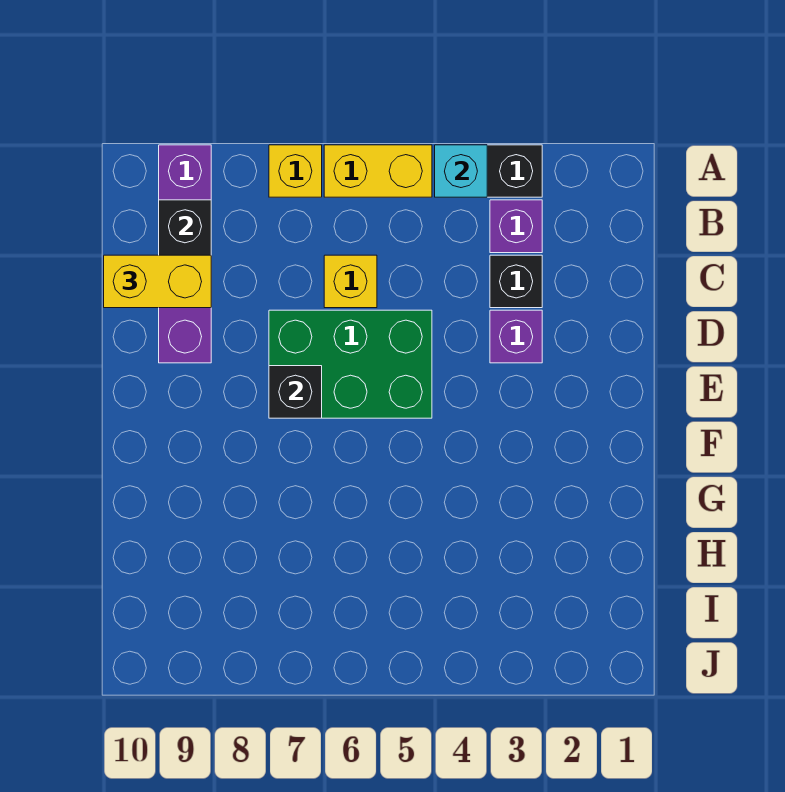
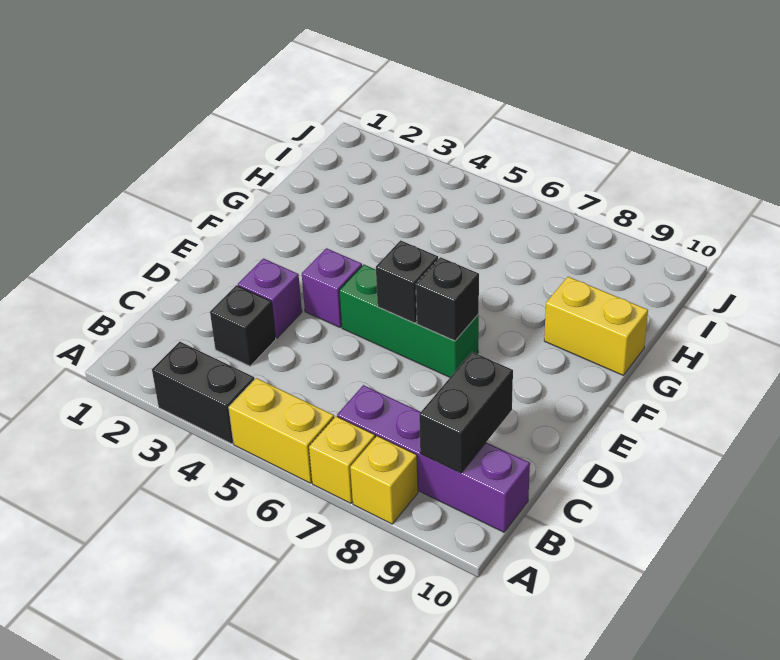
cyan 1x1 brick [435,145,487,197] -> none
purple 1x4 brick [159,145,211,363] -> purple 1x4 brick turned to [337,385,530,532]
purple 1x1 brick [490,200,542,253] -> purple 1x1 brick moved to [302,248,362,327]
yellow 1x1 brick [324,255,377,308] -> yellow 1x1 brick moved to [350,436,418,524]
yellow 1x2 brick [104,255,211,308] -> yellow 1x2 brick moved to [544,277,648,375]
green 2x3 brick [269,310,432,418] -> green 1x3 brick [339,264,479,377]
none -> black 1x1 brick [376,240,438,323]

